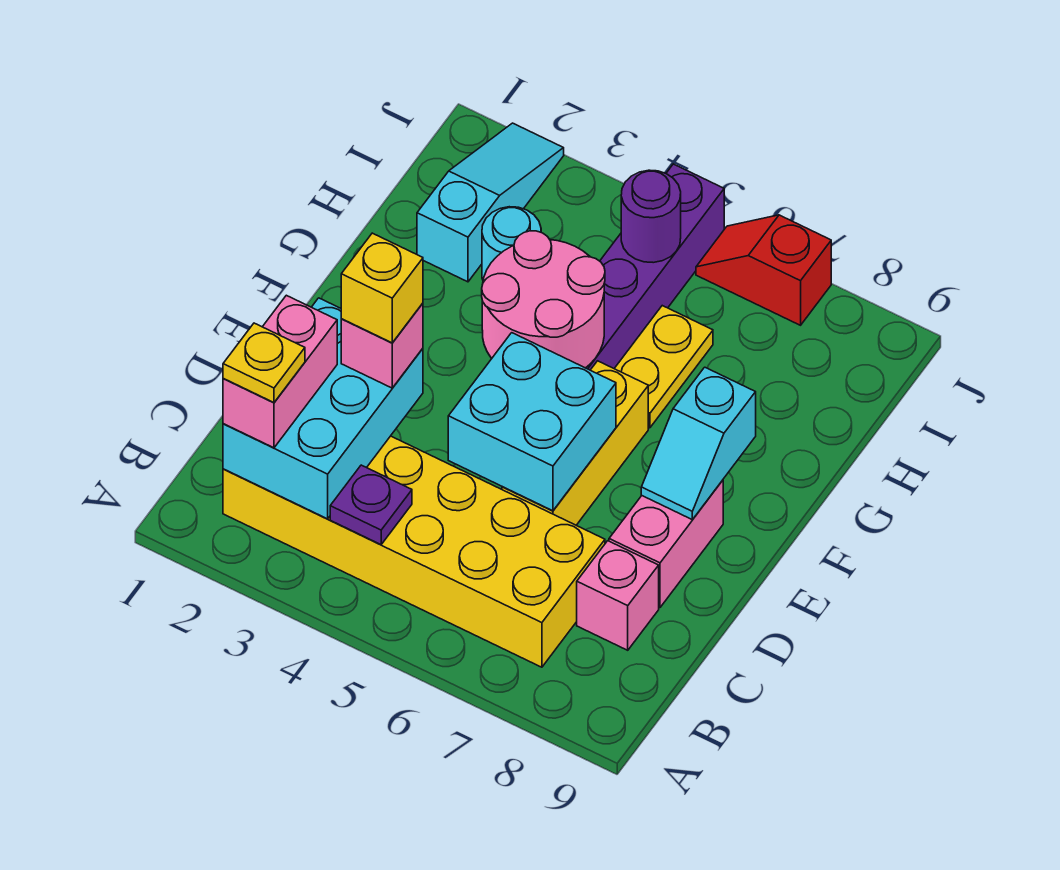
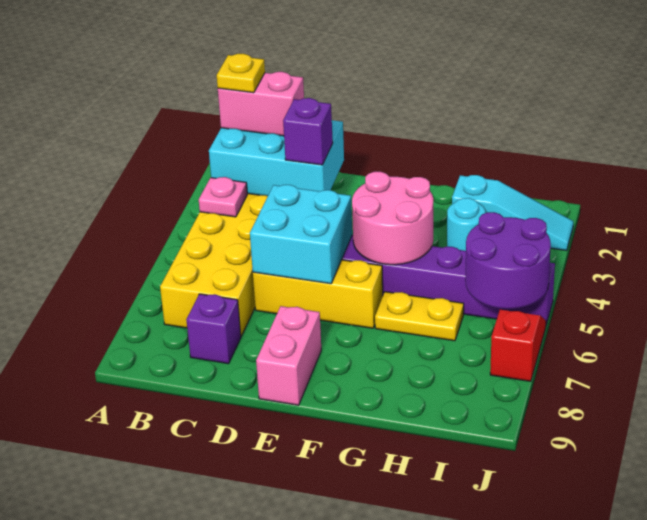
purple 1x1 plate [330,465,412,545] -> pink 1x1 plate [199,177,247,217]
pink 1x1 brick [577,541,659,650] -> purple 1x1 brick [186,294,241,364]
pink 1x1 brick [341,303,423,388] -> purple 1x1 brick [283,98,333,165]
yellow 1x1 brick [341,233,423,343] -> none
pink 1x2 brick [609,480,723,608] -> pink 1x2 brick turned to [256,306,321,405]
cyan 1x2 slope [641,367,756,520] -> none
purple 1x1 round brick [621,170,681,263] -> purple 2x2 round brick [465,212,551,309]

